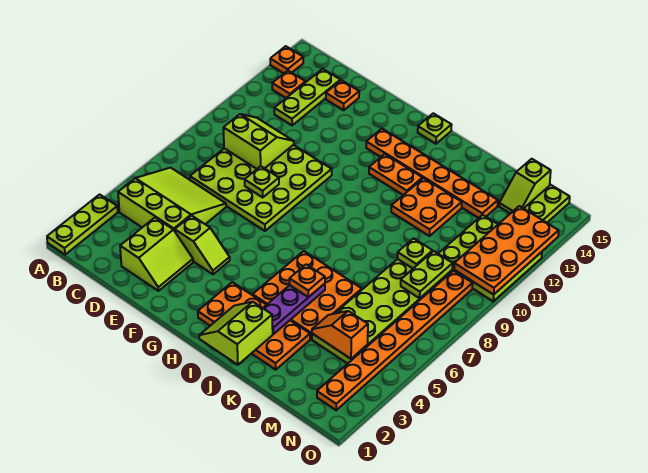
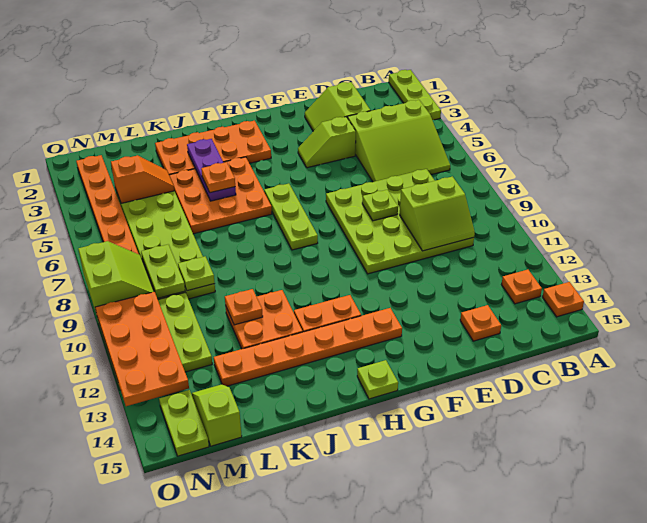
lime 1x3 plate [274,69,340,125] -> lime 1x3 plate moved to [264,184,318,250]
lime 2x2 slope [199,302,273,365] -> lime 2x2 slope moved to [78,241,154,311]
none -> orange 1x1 plate [225,289,263,325]

